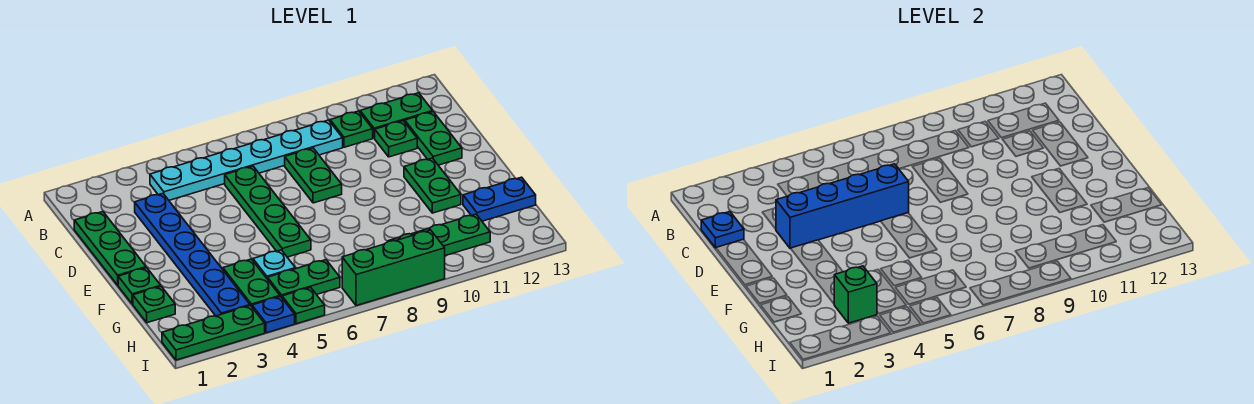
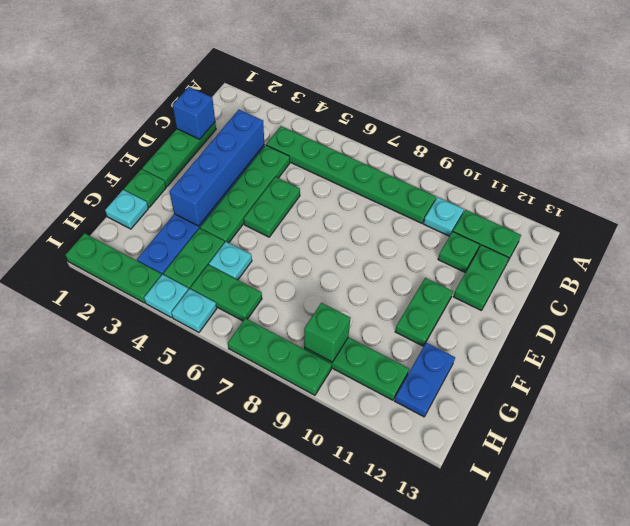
cyan 1x6 plate [150,120,343,200] -> green 1x6 plate [266,126,436,223]
green 1x1 plate [330,111,373,147] -> cyan 1x1 plate [424,197,464,236]
blue 1x1 plate [701,212,744,248] -> blue 1x1 brick [173,87,215,139]
green 1x4 plate [225,166,311,257] -> green 1x4 plate moved to [200,145,290,243]
green 1x2 plate [285,148,342,203] -> green 1x2 plate moved to [244,177,300,237]
blue 1x4 brick [776,164,909,248] -> blue 1x4 brick turned to [170,110,264,226]
green 1x1 plate [133,286,175,323] -> cyan 1x1 plate [105,190,148,229]
blue 1x2 plate [463,177,536,221] -> blue 1x2 plate turned to [395,343,455,417]
green 1x1 brick [834,266,877,323] -> green 1x1 brick moved to [304,303,350,362]
blue 1x1 plate [252,297,295,333] -> cyan 1x1 plate [144,274,189,317]
green 1x1 plate [282,287,325,324] -> cyan 1x1 plate [171,289,217,332]
green 1x3 brick [342,230,445,306] -> green 1x3 plate [228,318,332,395]

